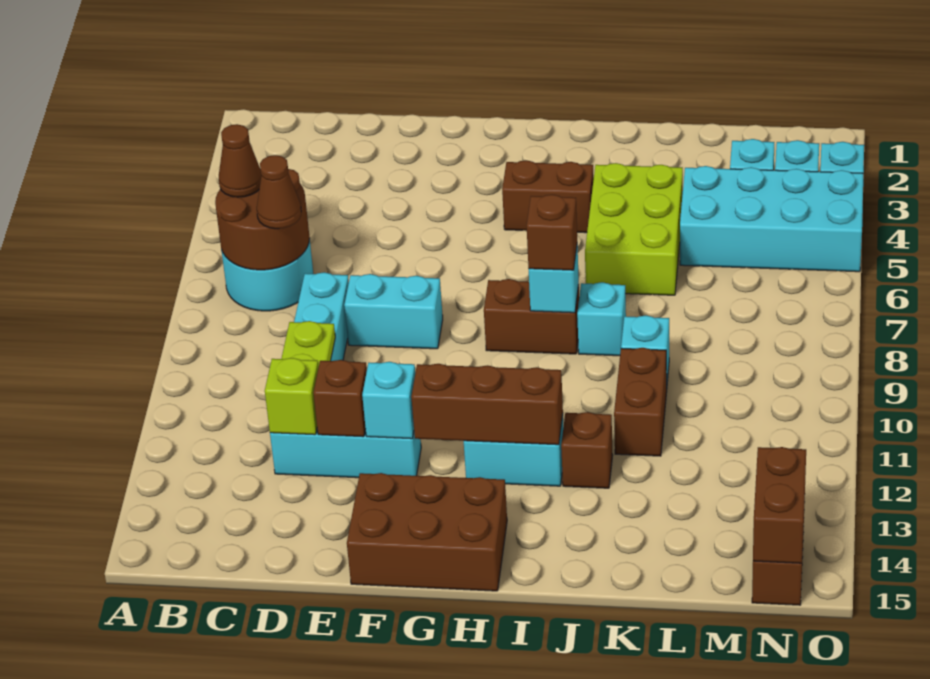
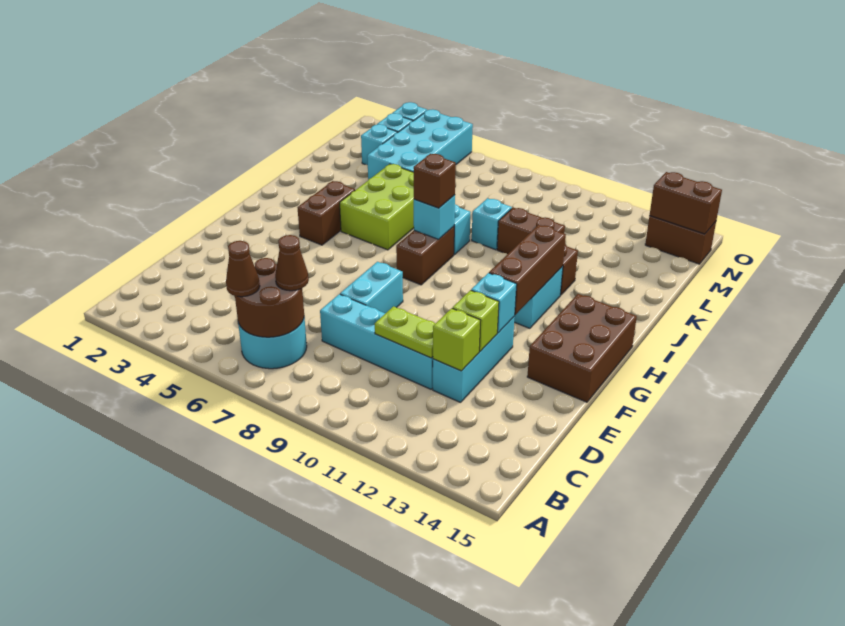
brown 1x1 brick [313,360,367,437] -> lime 1x1 brick [452,290,499,351]
lime 2x3 brick [585,163,683,295] -> lime 2x3 brick turned to [340,164,414,250]

